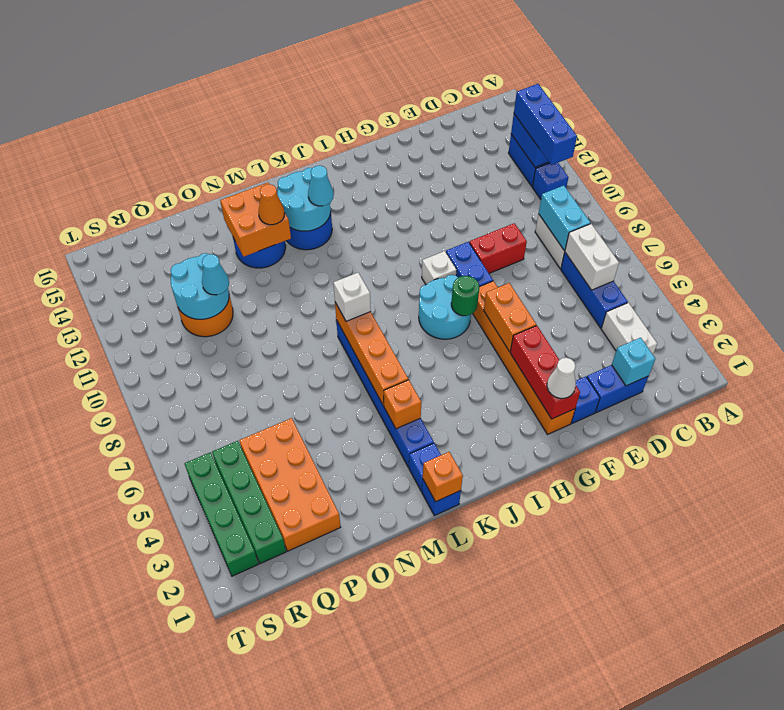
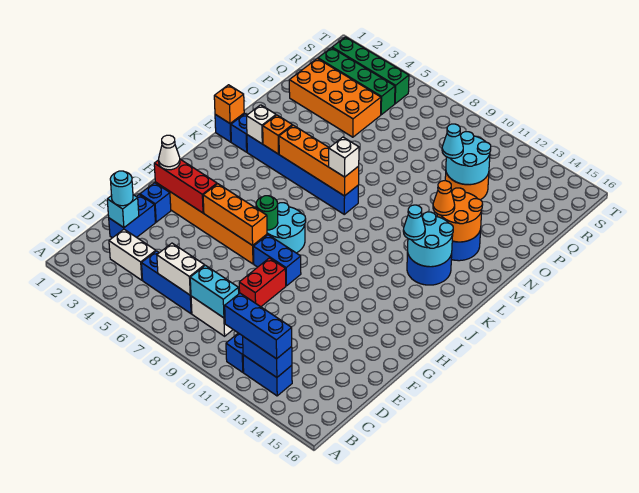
none -> cyan 1x1 round brick [110,171,133,206]
orange 1x2 brick [484,283,536,352] -> orange 1x3 brick [203,184,267,245]
white 1x1 brick [422,251,457,285] -> white 1x1 brick moved to [247,105,276,144]
orange 2x2 brick [220,183,291,257] -> orange 2x2 round brick [437,188,483,242]

